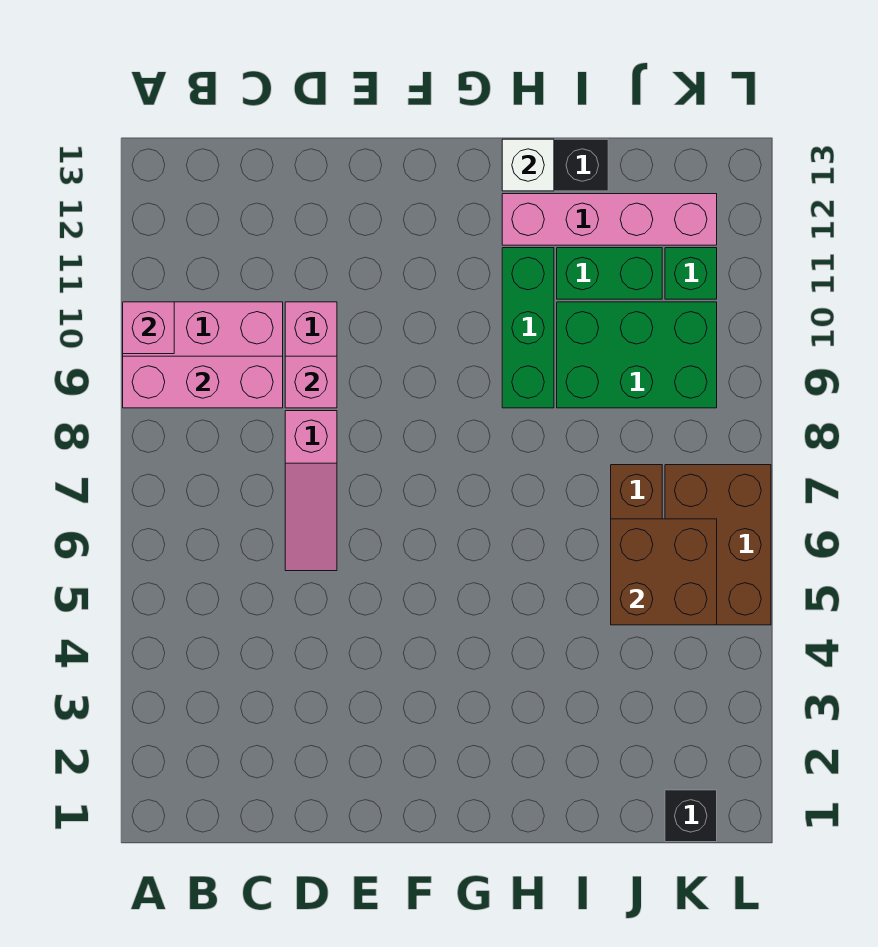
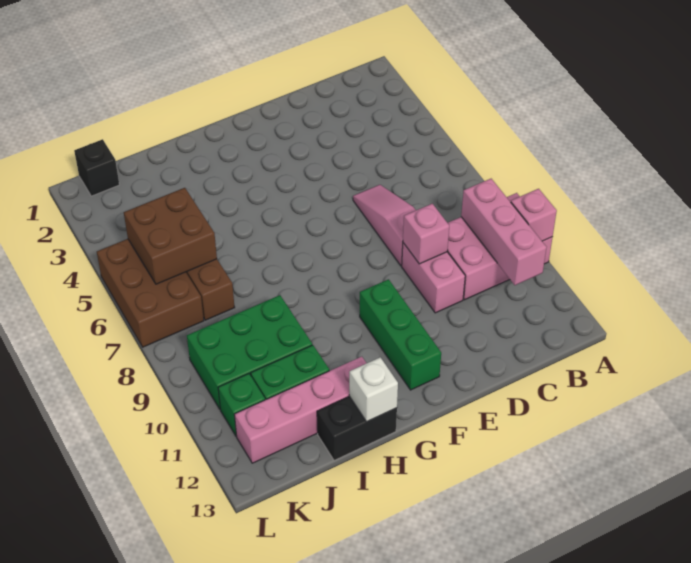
pink 1x3 brick [123,356,283,408] -> pink 1x3 brick turned to [461,179,547,285]
green 1x3 brick [502,248,554,408] -> green 1x3 brick moved to [360,279,441,390]

